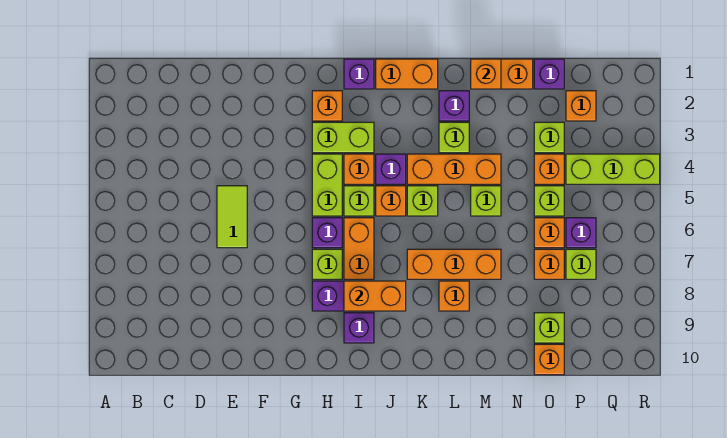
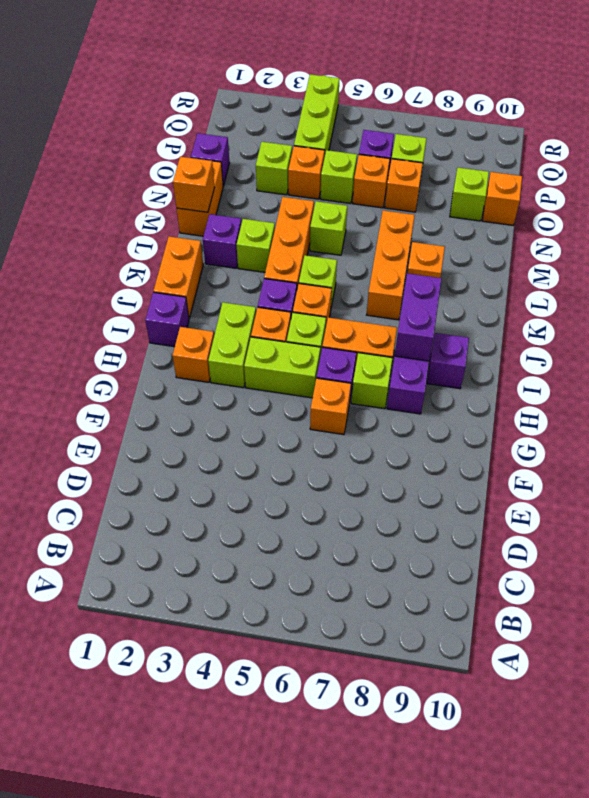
lime 1x2 tile [217,186,247,248] -> none
orange 1x2 brick [344,281,406,311] -> purple 1x2 brick [395,273,442,361]
orange 1x1 brick [566,91,596,121] -> orange 1x1 brick moved to [310,378,351,435]

